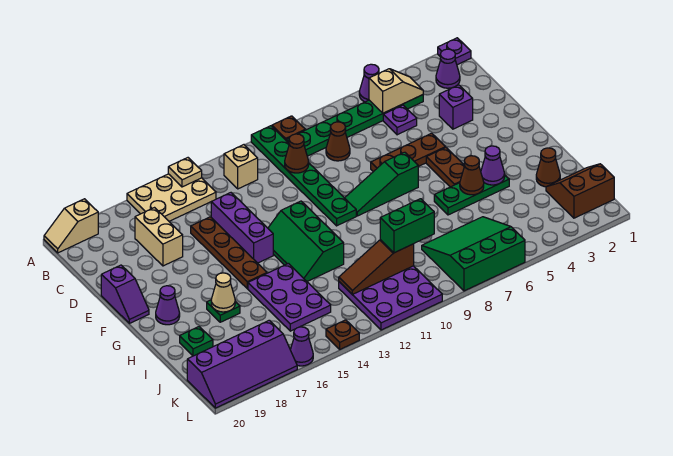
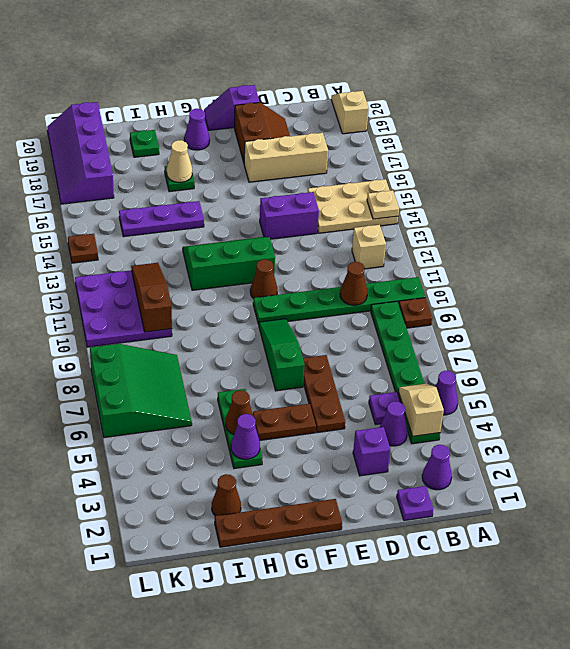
purple 1x1 plate [438,38,471,65] -> purple 1x1 plate moved to [397,486,433,521]
tan 2x3 plate [127,174,216,221] -> tan 2x3 plate turned to [308,179,398,233]
tan 1x2 slope [369,69,423,113] -> tan 1x2 slope turned to [399,384,444,436]
brown 1x1 cone [326,122,350,161] -> brown 1x1 cone moved to [250,259,277,299]
tan 1x2 brick [135,208,183,266] -> tan 1x3 brick [244,133,328,182]
purple 1x3 brick [211,193,273,263] -> purple 1x2 brick [260,192,319,239]
brown 1x4 plate [191,217,267,289] -> brown 1x4 plate moved to [215,499,342,547]
purple 2x3 plate [248,264,331,331] -> purple 1x3 plate [119,201,204,237]
brown 2x2 slope [546,164,614,218] -> brown 2x2 slope moved to [234,103,290,162]
green 1x2 brick [380,199,434,253] -> none
purple 1x1 cone [291,327,313,366] -> purple 1x1 cone moved to [380,401,407,446]

